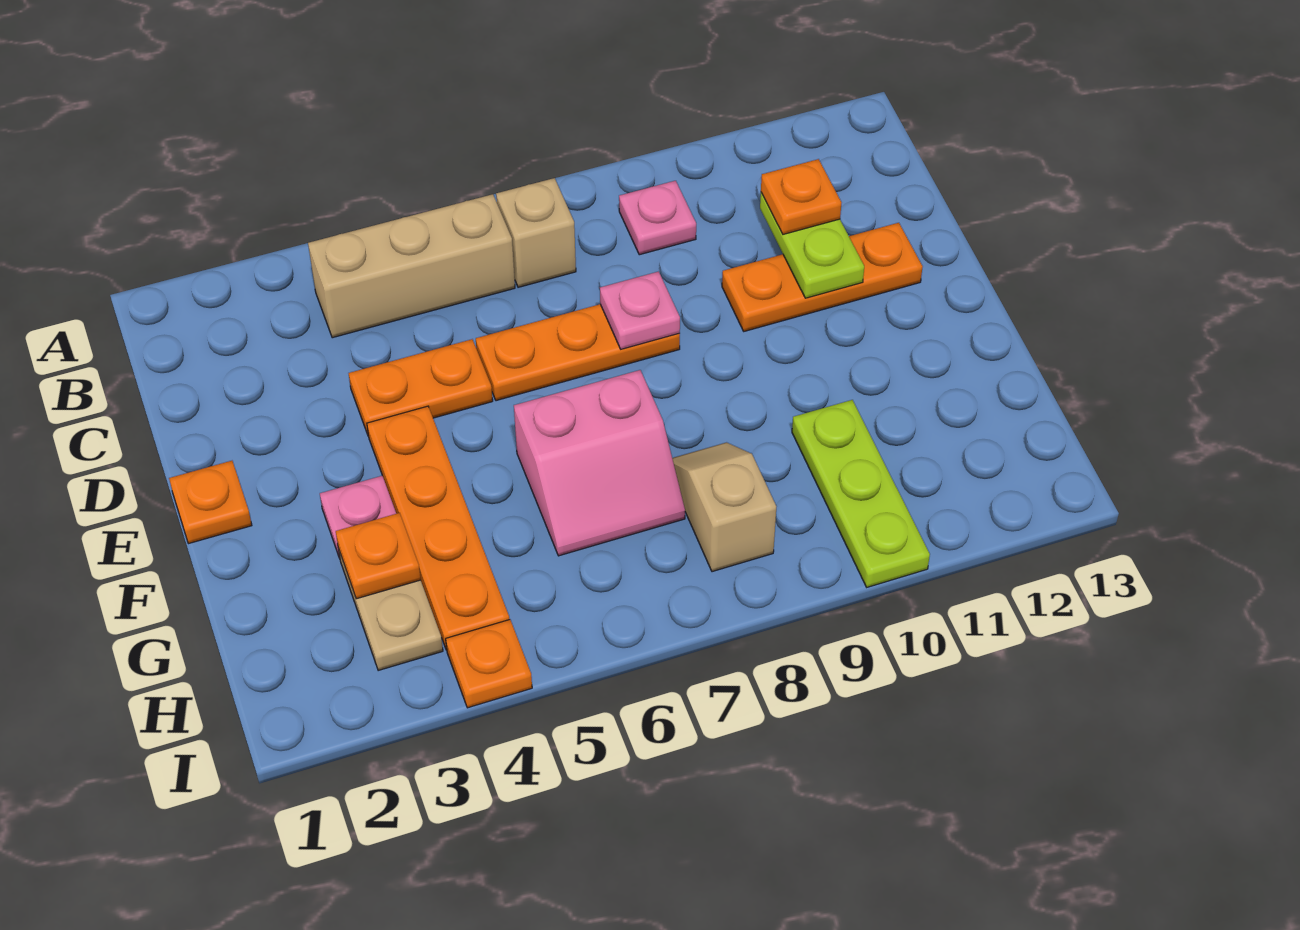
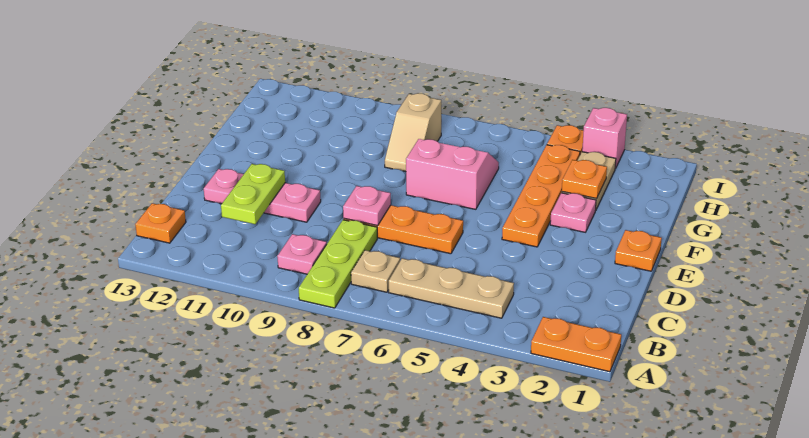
tan 1x3 brick [308,194,515,338] -> tan 1x3 plate [389,258,514,318]
tan 1x1 brick [496,178,576,287] -> tan 1x1 plate [351,250,400,292]
orange 1x1 plate [761,159,842,234] -> orange 1x1 plate moved to [135,203,186,243]
orange 1x2 plate [349,339,493,436] -> orange 1x2 plate moved to [531,317,621,372]
orange 1x3 plate [722,223,923,331] -> pink 1x3 plate [204,169,321,222]
lime 1x3 plate [792,400,930,587] -> lime 1x3 plate moved to [299,220,377,308]
none -> pink 1x1 brick [582,108,627,169]

